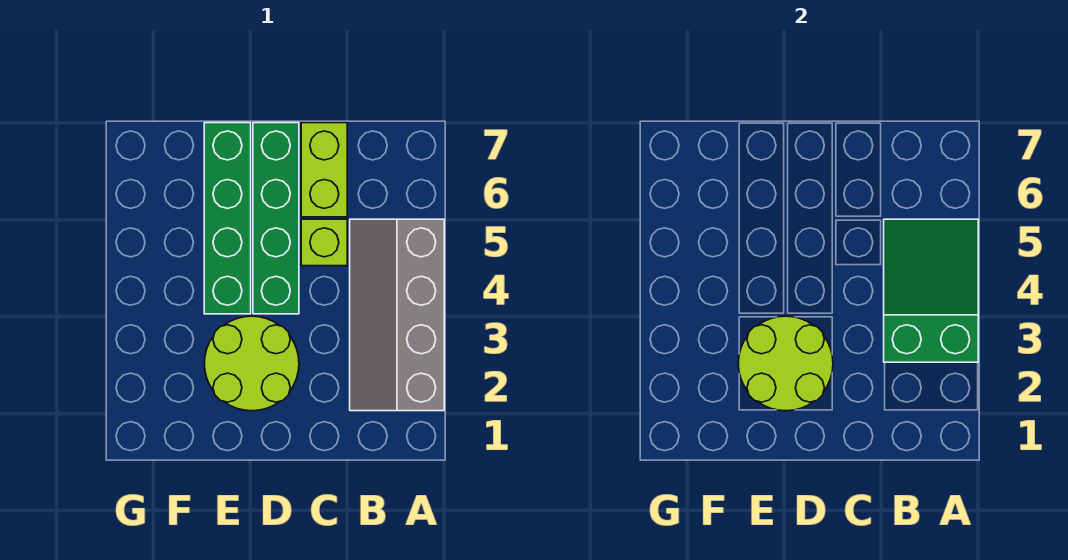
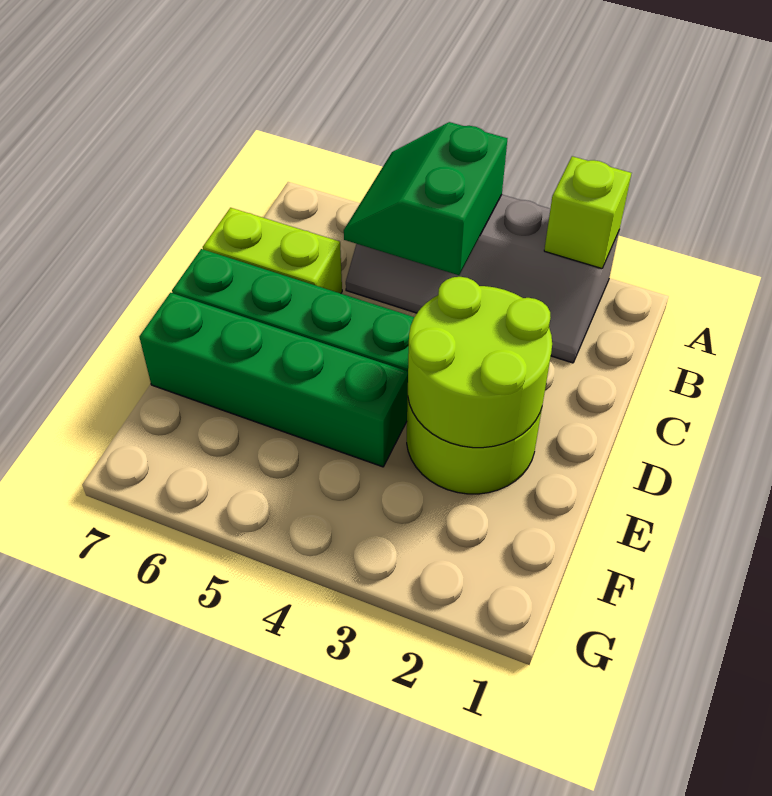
green 2x3 slope [884,219,978,362] -> green 2x2 slope [344,122,507,275]
lime 1x1 brick [301,219,347,266] -> lime 1x1 brick moved to [544,156,631,268]

